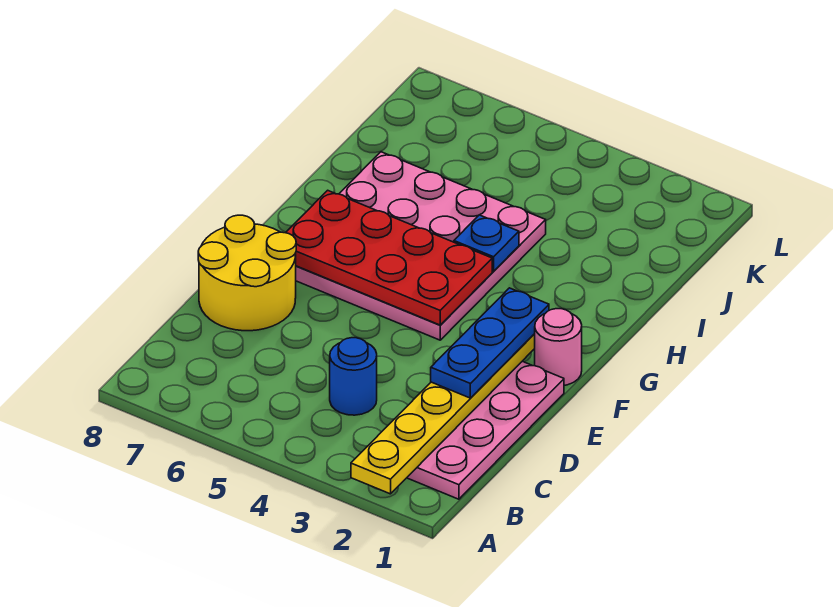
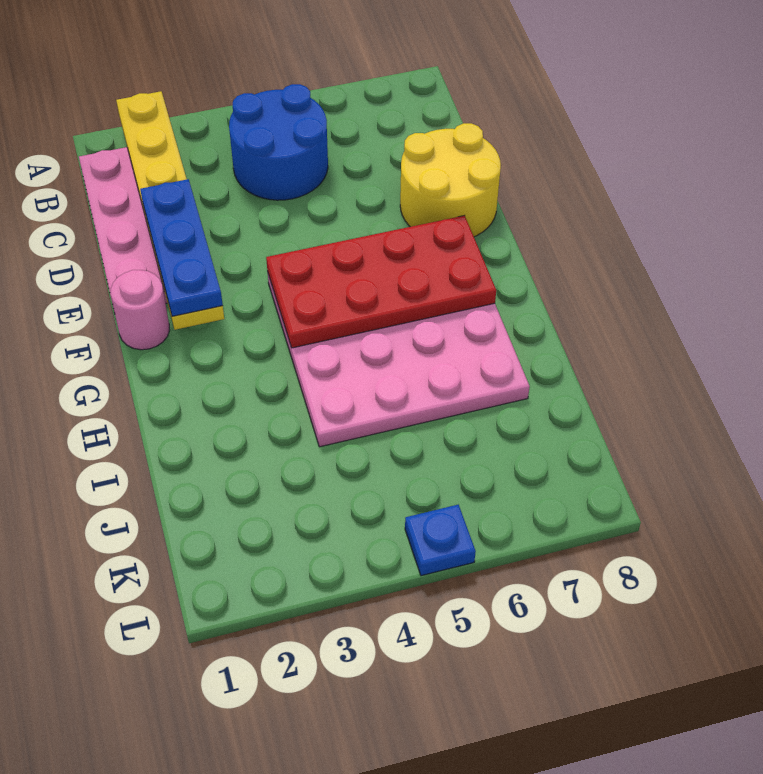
blue 1x1 round brick [330,338,377,415] -> blue 2x2 round brick [229,84,328,200]
blue 1x1 plate [454,215,519,271] -> blue 1x1 plate moved to [405,505,476,576]

